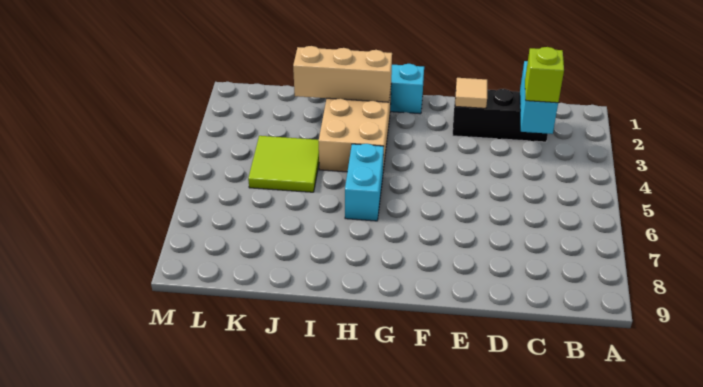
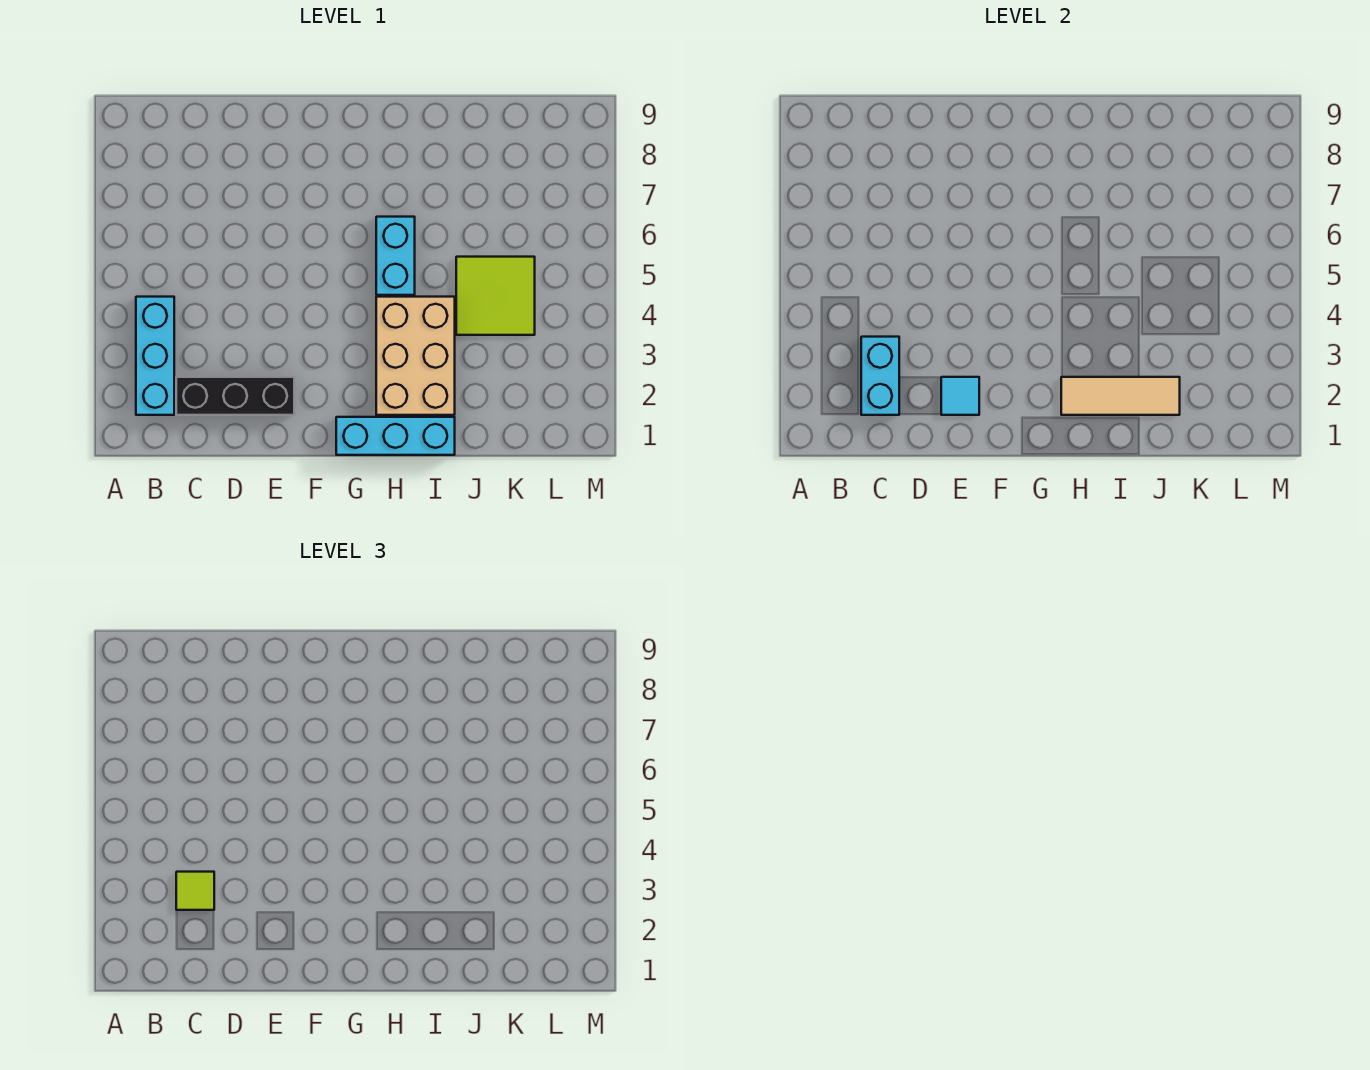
none -> cyan 1x3 brick [136,297,174,415]
lime 1x1 brick [525,47,564,103] -> lime 1x1 tile [176,872,214,910]
tan 1x1 tile [455,78,487,108] -> cyan 1x1 tile [941,377,979,415]
tan 1x3 brick [293,46,392,102] -> tan 1x3 tile [1061,377,1180,415]

